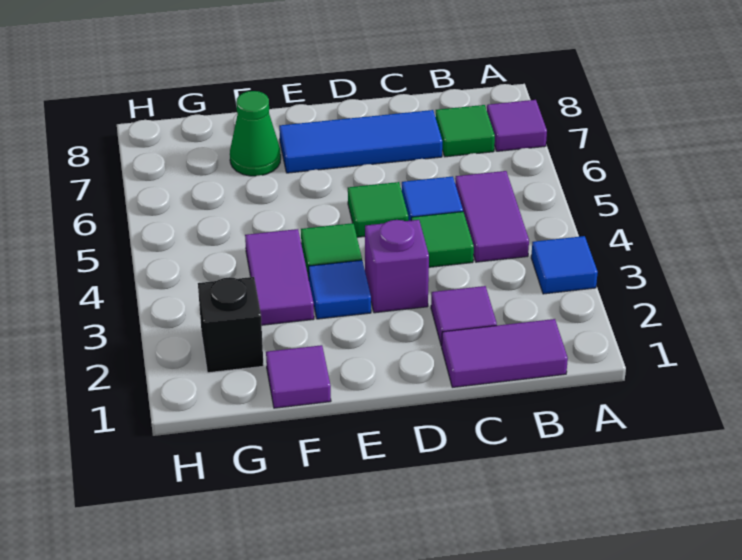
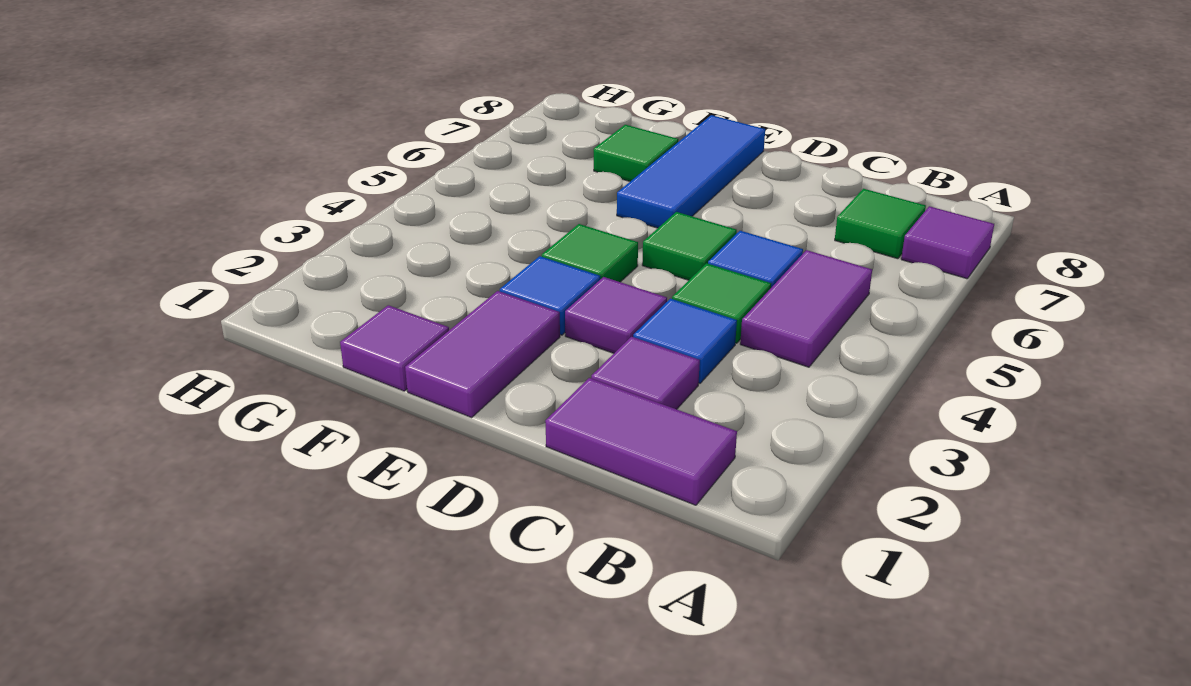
blue 1x1 tile [531,236,598,294] -> blue 1x1 tile moved to [633,299,737,383]
blue 1x3 tile [279,110,442,173] -> blue 1x3 tile turned to [617,115,765,228]
purple 1x1 brick [365,220,429,313] -> purple 1x1 tile [565,277,667,353]
purple 1x2 tile [245,229,314,325] -> purple 1x2 tile moved to [405,291,560,417]
green 1x1 cone [230,91,281,176] -> green 1x1 tile [594,125,678,181]
black 1x1 brick [198,277,264,373] -> none

